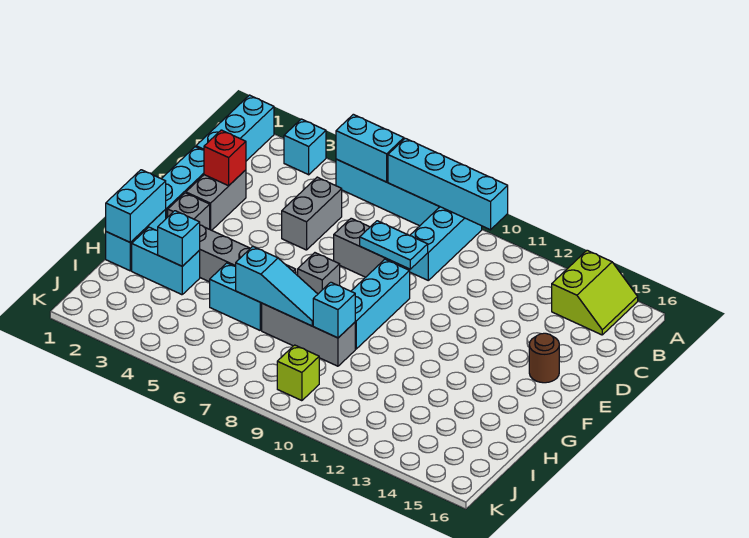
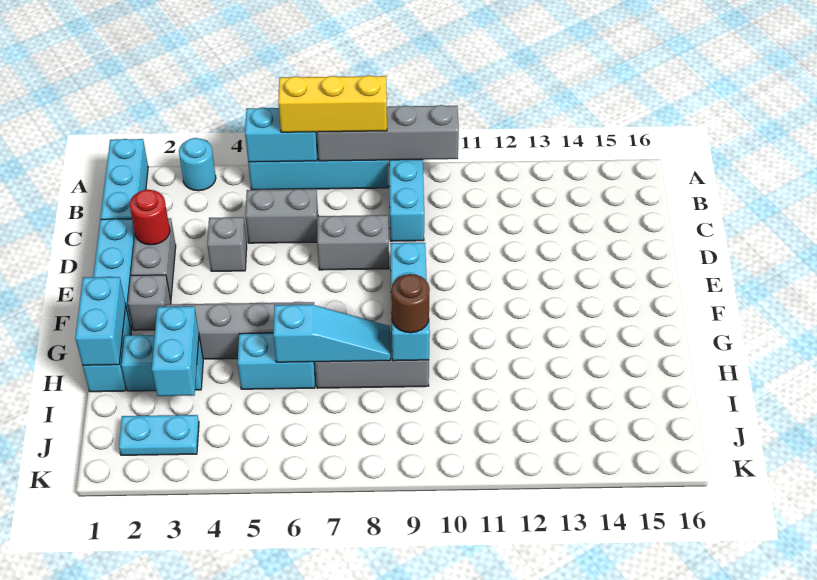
cyan 1x1 brick [284,119,326,175] -> cyan 1x1 round brick [179,138,216,191]
none -> yellow 1x3 brick [278,75,387,132]
cyan 1x4 brick [388,138,508,230] -> grey 1x4 brick [317,105,459,161]
lime 2x2 slope [552,250,638,335] -> none
grey 1x2 brick [282,177,342,250] -> grey 1x2 brick turned to [245,189,318,243]
red 1x1 brick [204,130,246,186] -> red 1x1 round brick [130,190,170,245]
cyan 1x2 plate [360,221,428,269] -> cyan 1x2 plate moved to [119,415,199,455]
brown 1x1 round brick [529,333,559,383] -> brown 1x1 round brick moved to [391,274,430,333]
grey 1x1 brick [298,253,340,294] -> grey 1x1 brick moved to [207,217,247,271]
cyan 1x1 brick [158,211,200,266] -> cyan 1x2 brick [152,306,199,396]
lime 1x1 brick [277,345,319,401] -> none

